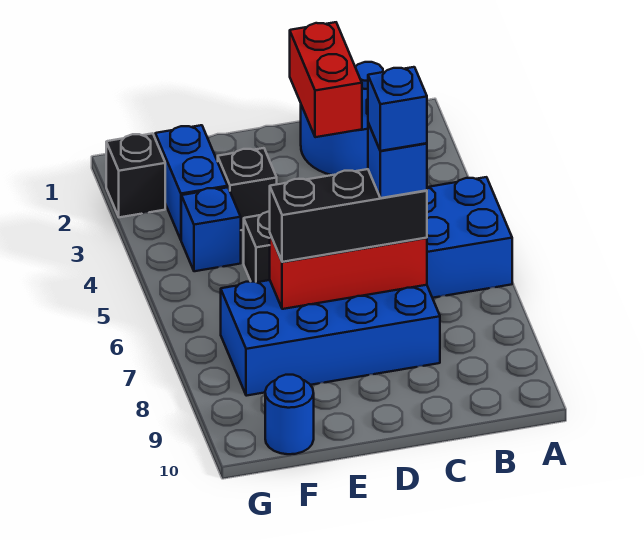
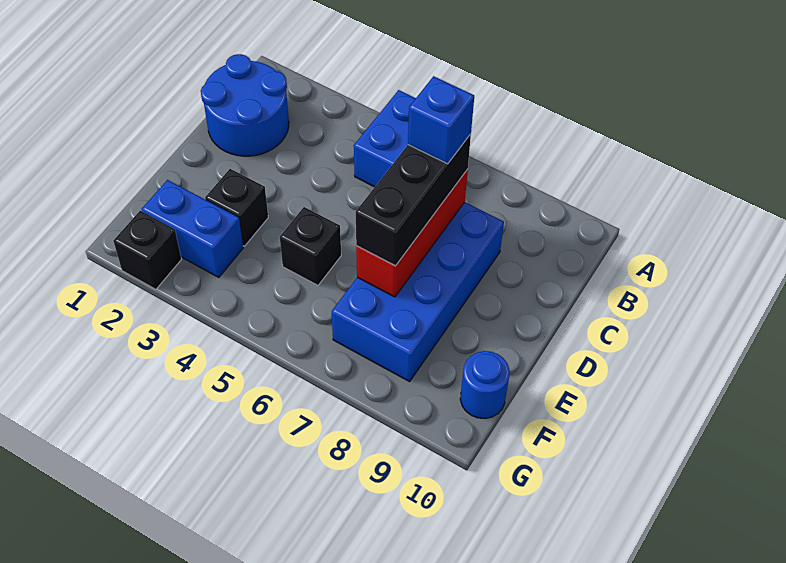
red 1x2 brick [290,22,362,137] -> none
blue 1x1 brick [368,67,427,151] -> none
blue 1x1 brick [181,187,241,271] -> none

